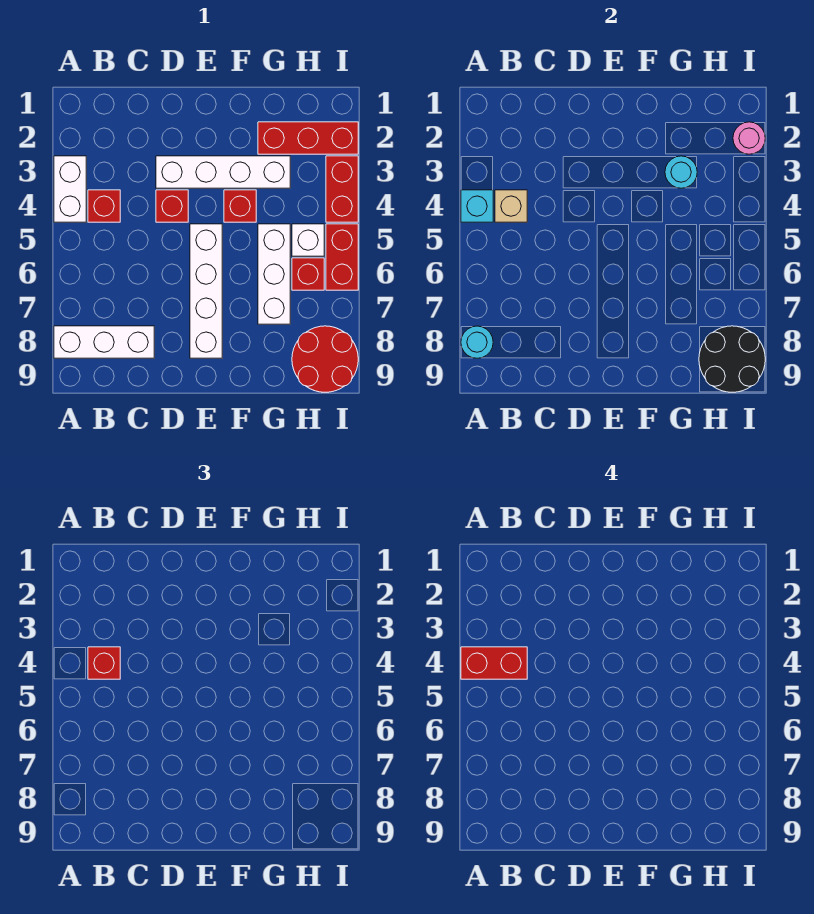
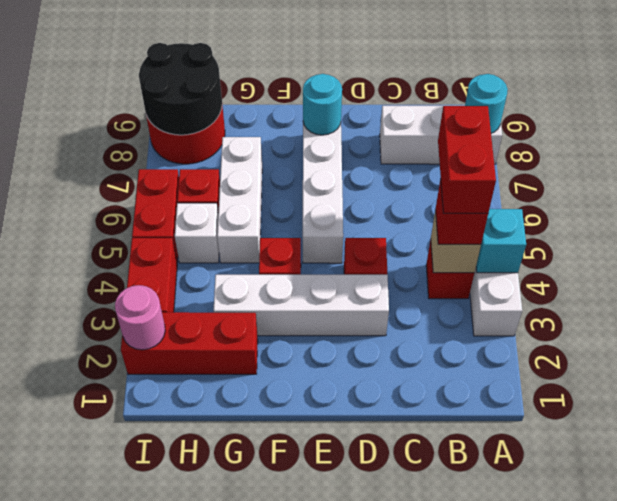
red 1x2 brick [461,647,527,679] -> red 1x2 brick turned to [438,106,496,213]
cyan 1x1 round brick [665,156,697,188] -> cyan 1x1 round brick moved to [303,74,342,135]

